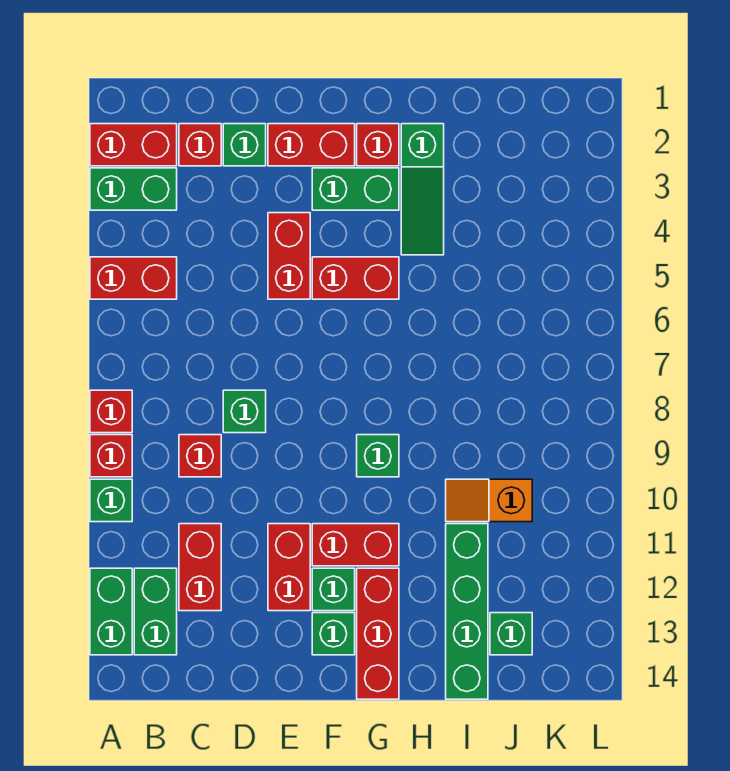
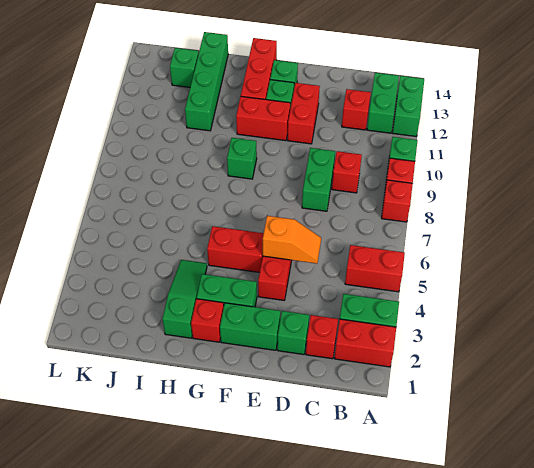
red 1x2 brick [179,524,221,611] -> red 1x1 brick [342,89,371,130]
green 1x1 brick [223,390,266,433] -> green 1x2 brick [302,148,335,211]
red 1x2 brick [268,124,355,166] -> green 1x2 brick [220,303,281,350]
orange 1x2 slope [446,479,532,522] -> orange 1x2 slope moved to [263,216,321,264]

